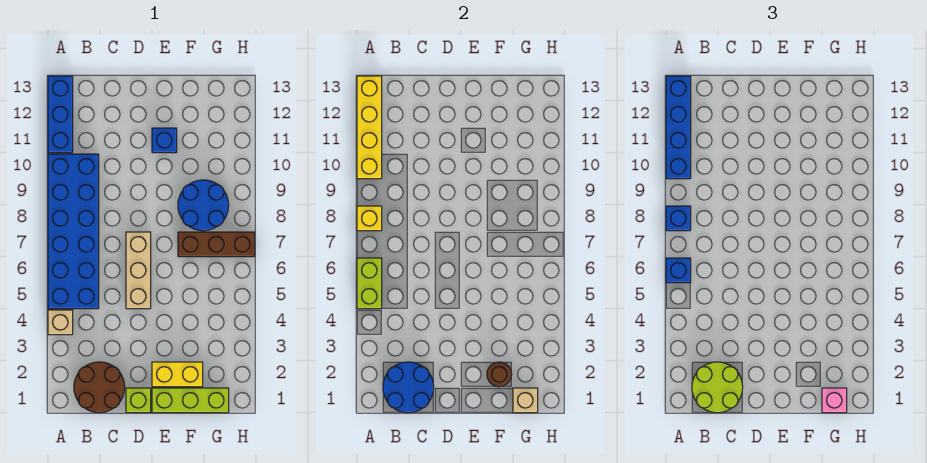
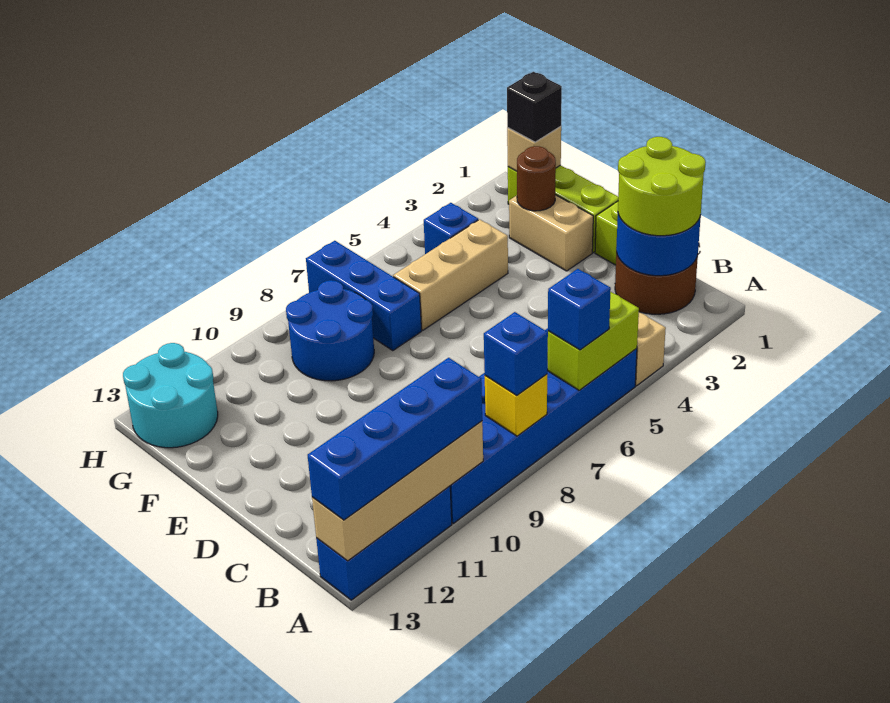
yellow 1x4 brick [357,76,382,179] -> tan 1x4 brick [312,421,483,561]
tan 1x3 brick [126,232,151,309] -> tan 1x3 brick moved to [393,219,508,330]
yellow 1x2 brick [152,362,203,387] -> tan 1x2 brick [509,195,593,271]
blue 1x1 brick [152,128,177,153] -> blue 1x1 brick moved to [424,203,478,254]
brown 1x3 brick [178,232,255,257] -> blue 1x3 brick [306,241,422,351]
pink 1x1 brick [822,388,847,413] -> black 1x1 brick [507,72,562,142]
none -> cyan 2x2 round brick [123,343,218,448]

